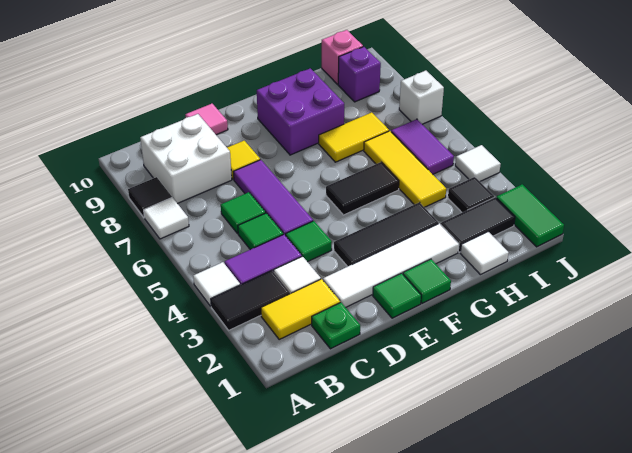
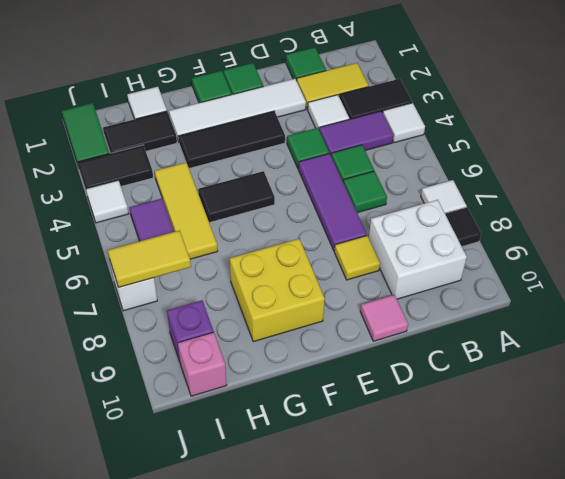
green 1x1 plate [312,302,360,349] -> green 1x1 tile [286,47,326,81]
purple 2x2 brick [256,68,344,155] -> yellow 2x2 brick [230,239,325,342]
yellow 1x2 tile [319,112,389,162] -> yellow 1x2 tile moved to [108,230,191,287]
black 1x1 tile [448,177,494,212] -> black 1x2 tile [78,145,153,190]

